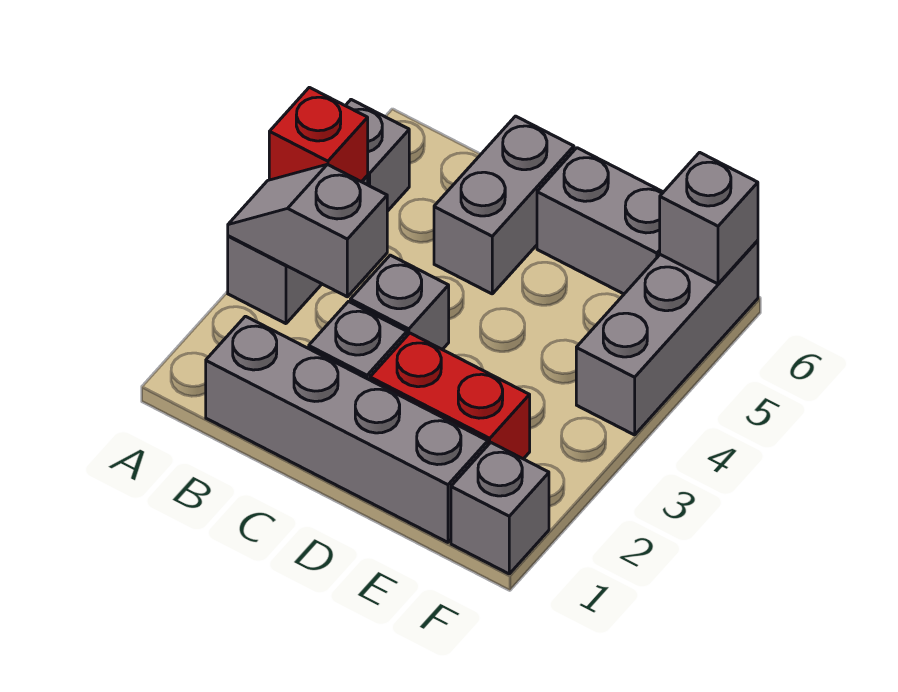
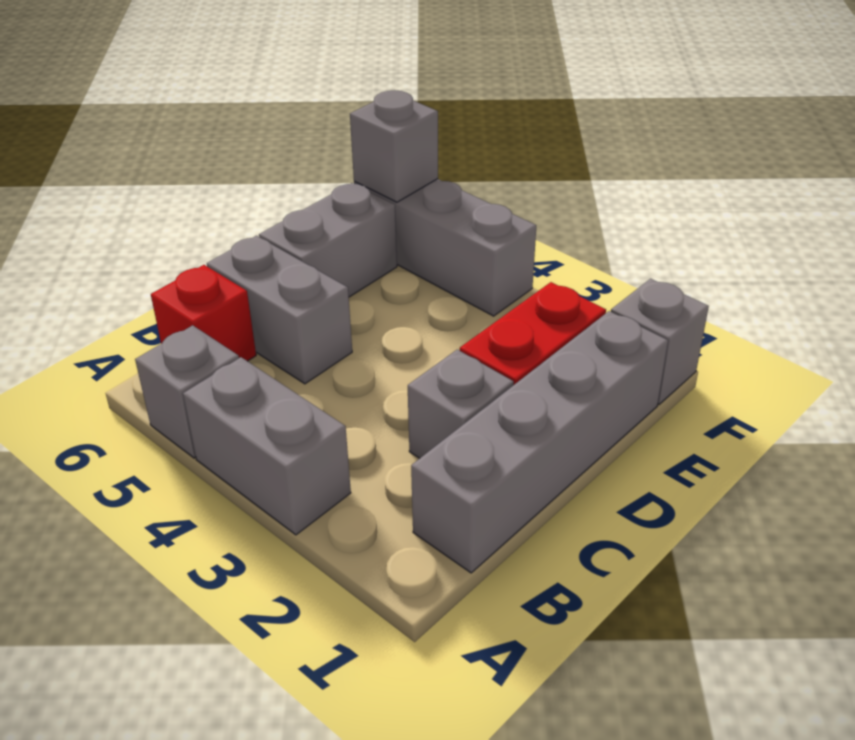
grey 1x2 slope [228,164,387,297] -> none
red 1x1 brick [269,87,368,182] -> red 1x1 brick moved to [151,265,256,361]
grey 1x1 brick [350,255,449,350] -> none

